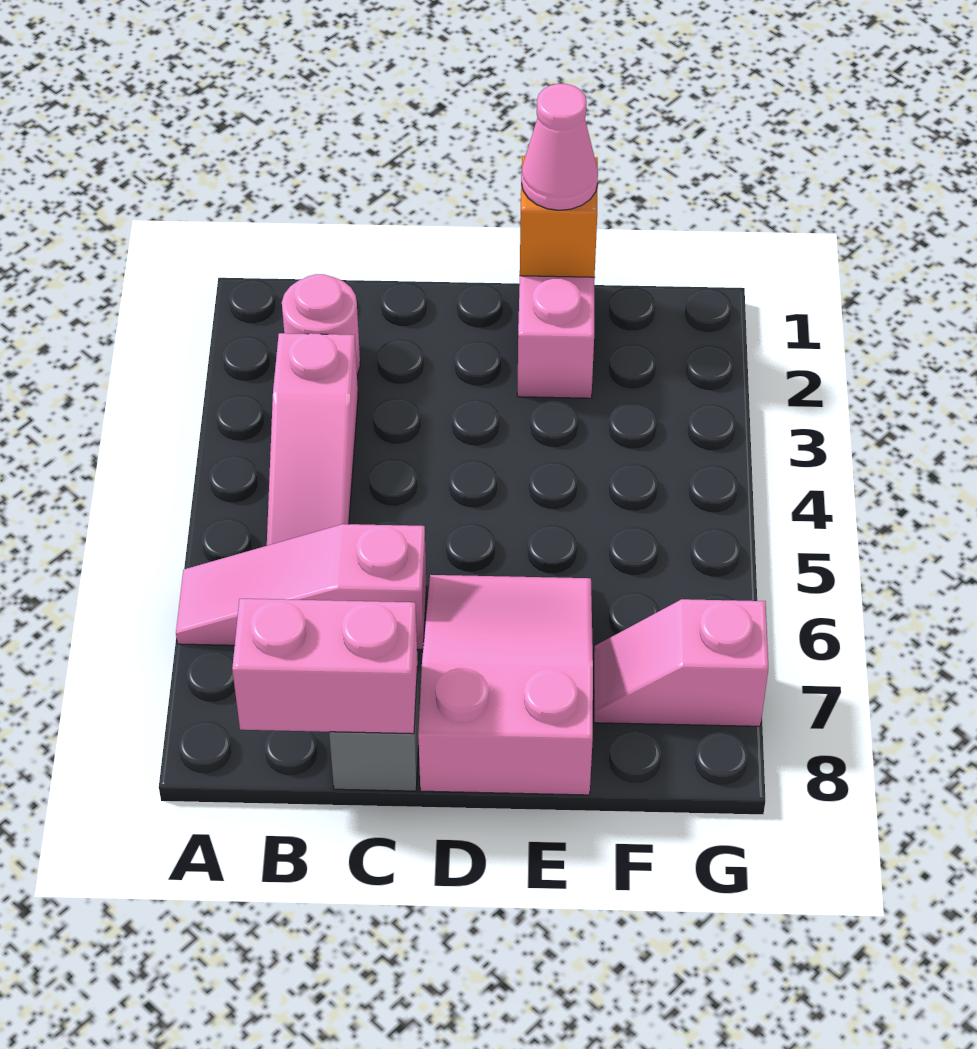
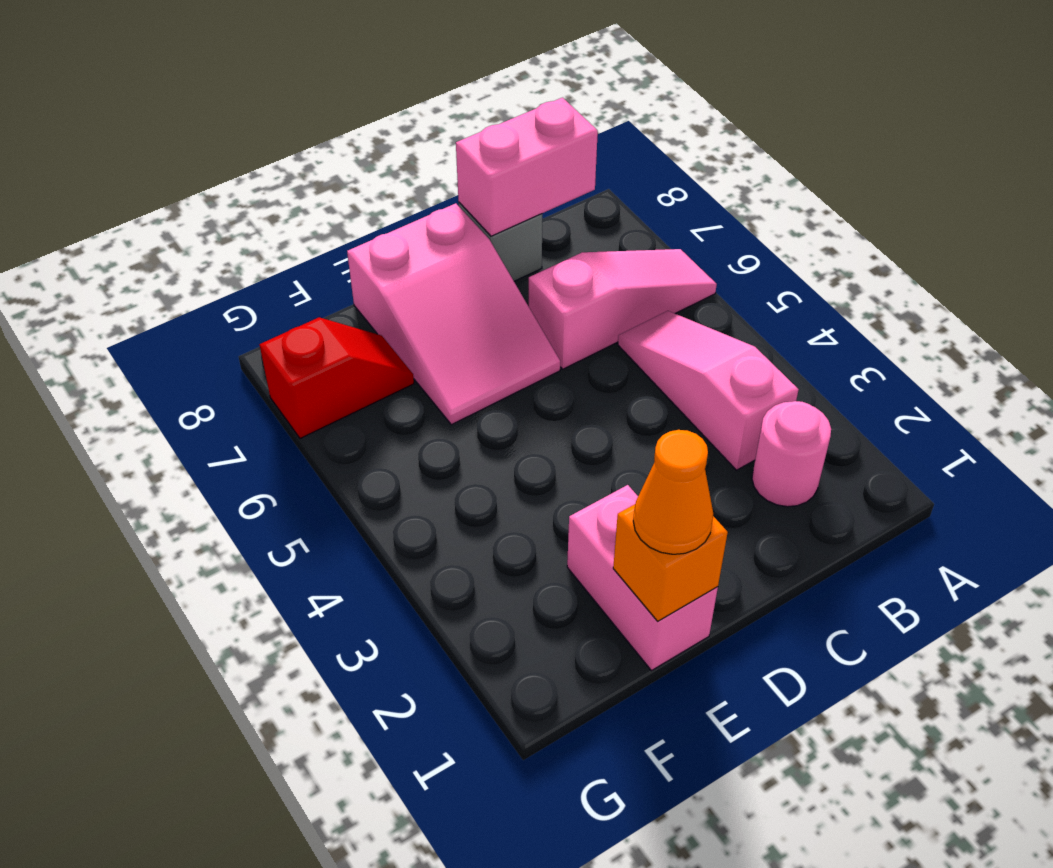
pink 1x1 cone [521,84,598,210] -> orange 1x1 cone [633,430,713,554]
pink 1x2 slope [594,599,768,726] -> red 1x2 slope [260,317,414,438]

